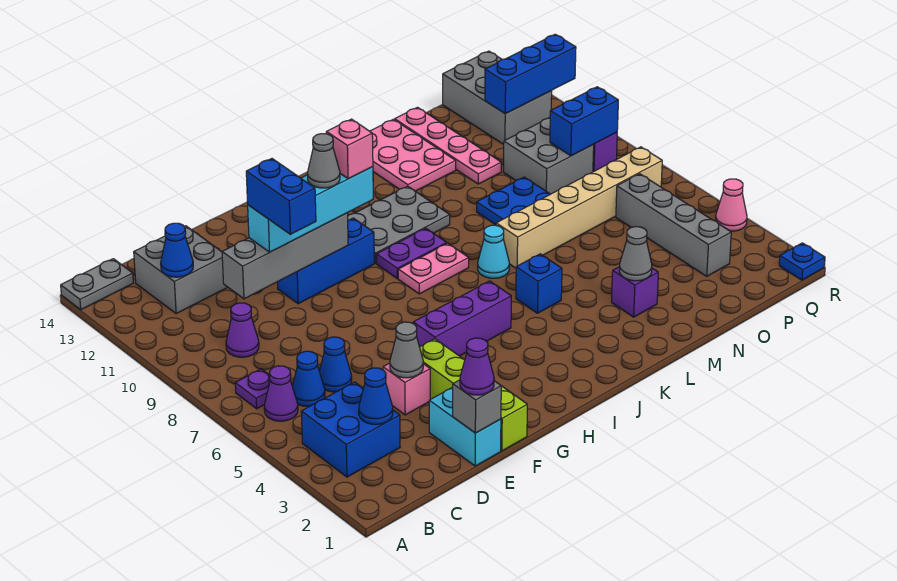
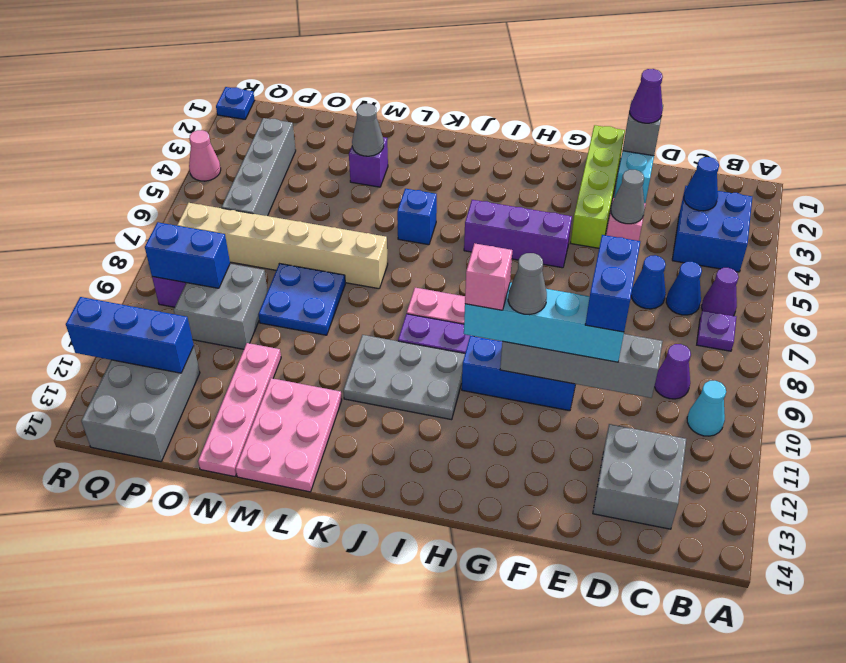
grey 1x2 plate [61,259,133,310] -> none
blue 1x1 cone [161,223,193,277] -> none
cyan 1x1 cone [478,225,509,278] -> cyan 1x1 cone moved to [687,381,726,436]

